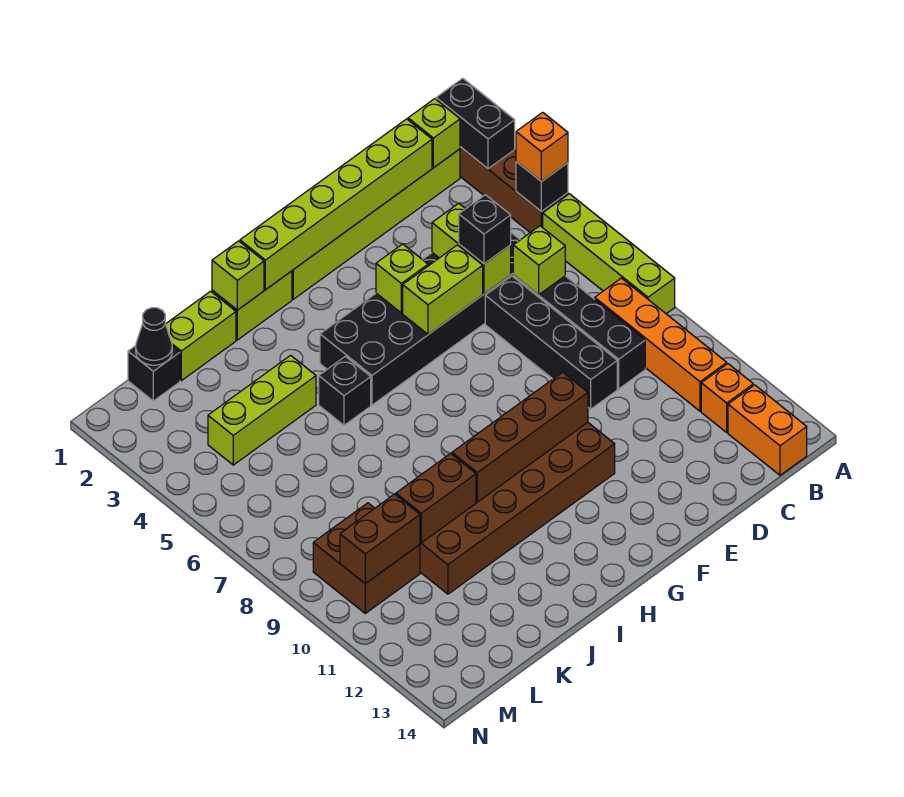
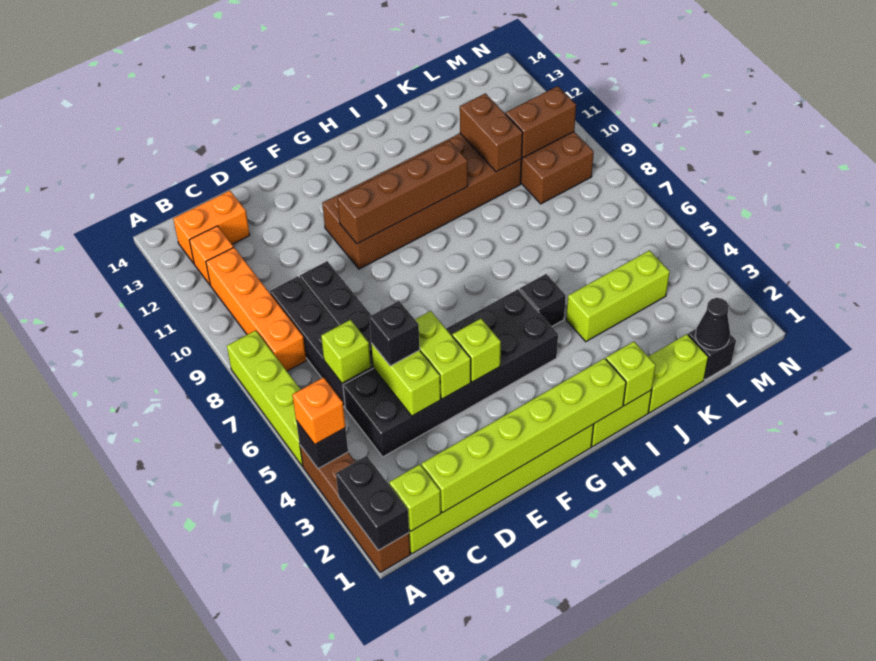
orange 1x2 brick [728,385,807,475] -> orange 1x2 brick turned to [173,191,250,263]
lime 1x2 brick [403,245,483,334] -> lime 1x2 brick turned to [415,311,471,399]
brown 1x2 brick [396,454,476,543] -> brown 1x2 brick turned to [460,93,523,172]

